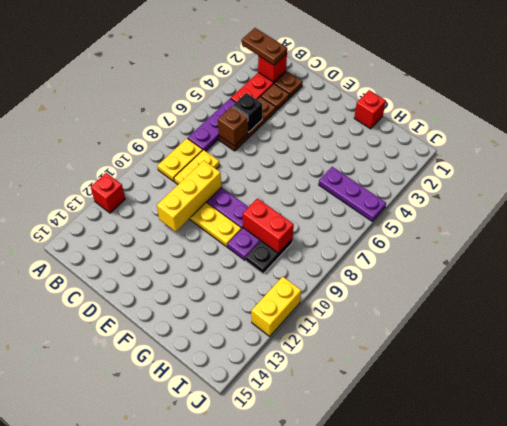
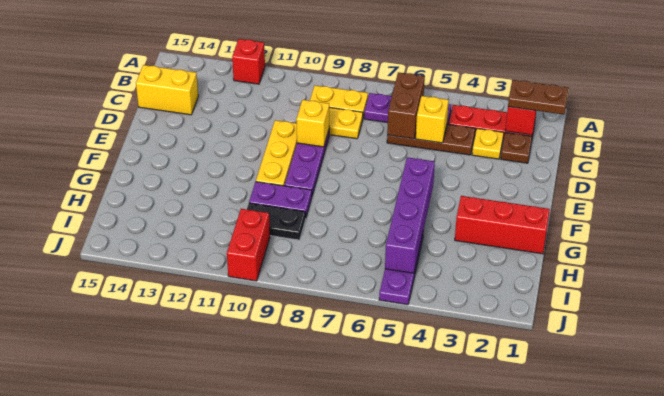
brown 1x2 plate [242,28,287,65] -> brown 1x2 plate turned to [508,80,569,114]
brown 1x1 plate [261,84,289,111] -> yellow 1x1 plate [472,128,504,159]
black 1x1 brick [232,93,262,132] -> yellow 1x1 brick [416,96,449,143]
brown 1x1 brick [218,106,248,146] -> brown 1x2 brick [387,72,425,139]
yellow 1x3 brick [157,161,221,232] -> yellow 1x1 brick [296,100,329,147]
none -> purple 1x4 brick [385,157,435,273]
red 1x1 brick [354,90,386,129] -> red 1x3 brick [455,196,550,254]
red 1x2 brick [243,198,294,253] -> red 1x2 brick moved to [227,209,270,281]
yellow 1x2 brick [251,277,301,336] -> yellow 1x2 brick moved to [136,65,198,115]

